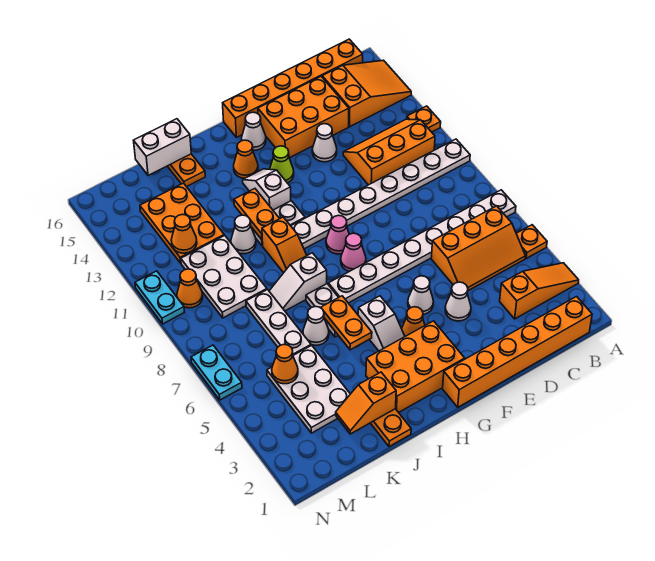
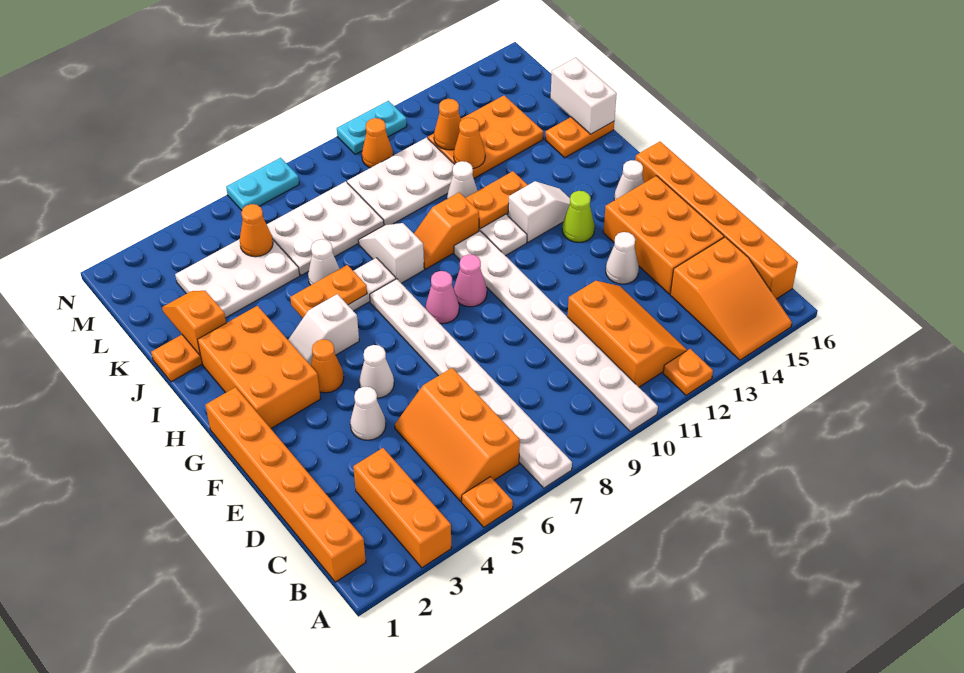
orange 1x3 slope [500,263,579,319] -> orange 1x3 brick [353,448,452,568]
orange 1x1 cone [234,140,258,178] -> orange 1x1 cone moved to [454,118,485,169]
white 1x3 plate [246,290,311,355] -> white 2x3 plate [267,181,384,275]

